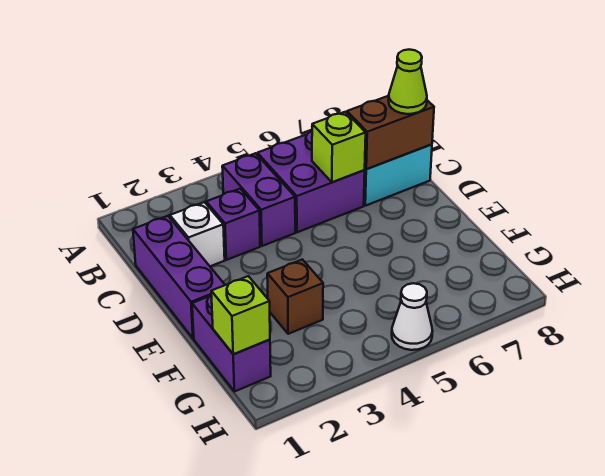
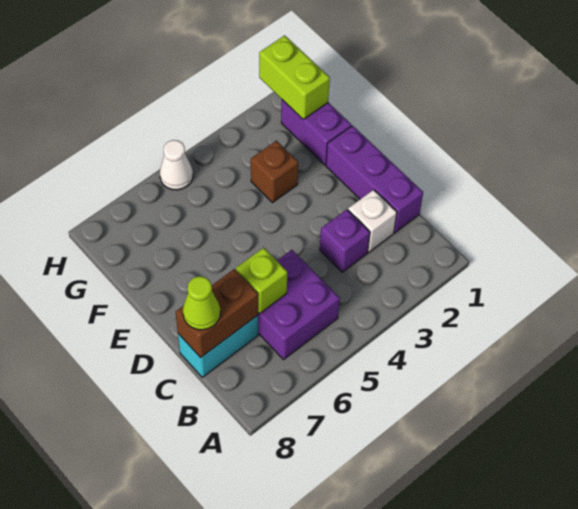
purple 1x2 brick [222,153,295,246] -> none
lime 1x1 brick [211,276,270,354] -> lime 1x2 brick [259,35,330,120]

